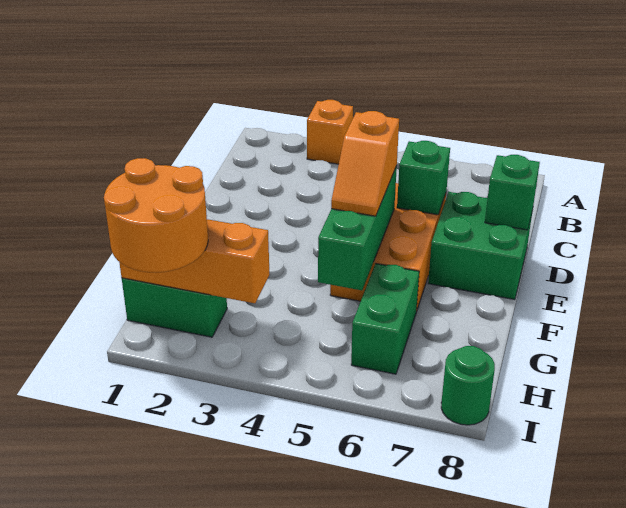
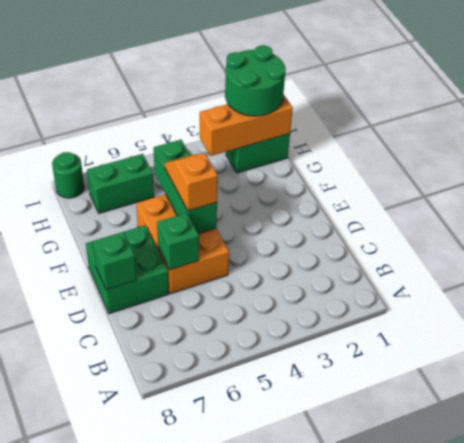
orange 1x1 brick [307,100,353,164] -> none
green 1x2 brick [351,264,419,374] -> green 1x2 brick turned to [87,154,154,213]
orange 2x2 round brick [104,158,208,273] -> green 2x2 round brick [225,45,286,116]

